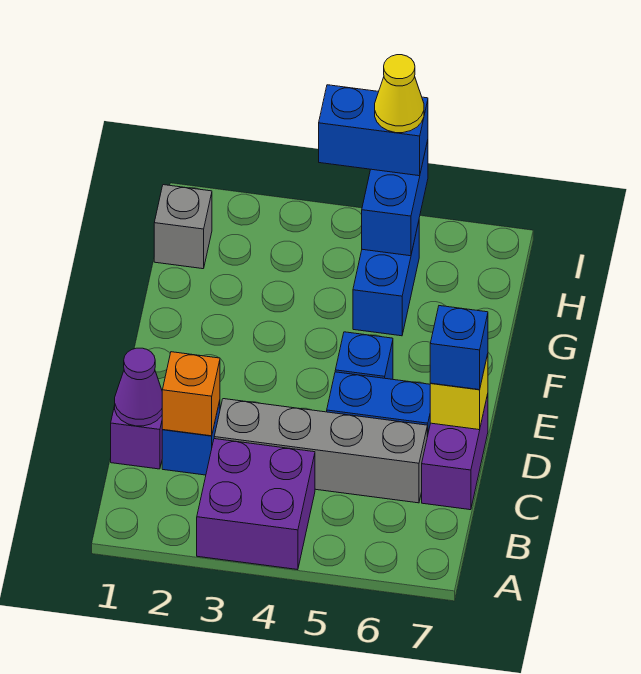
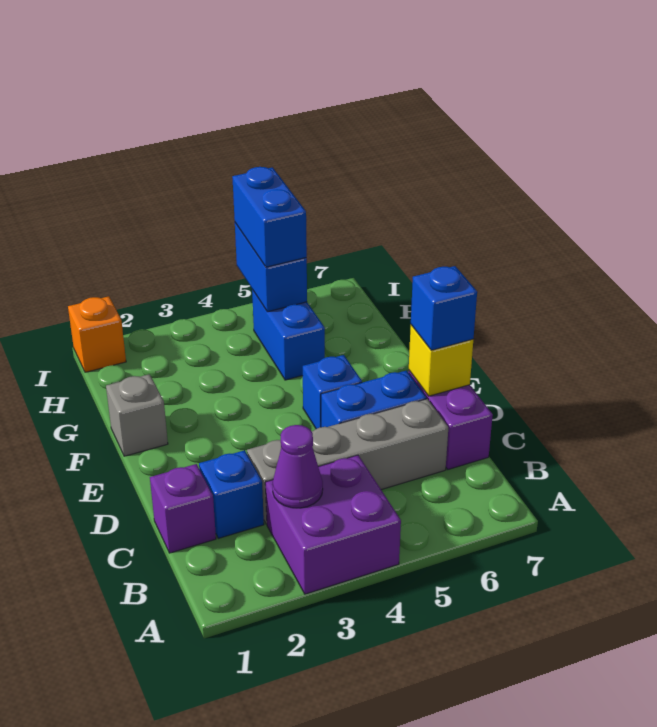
purple 1x1 cone [115,348,162,426] -> purple 1x1 cone moved to [273,425,323,508]
orange 1x1 brick [162,352,220,436] -> orange 1x1 brick moved to [68,296,126,372]
grey 1x1 brick [154,185,212,269] -> grey 1x1 brick moved to [106,374,168,456]
blue 1x2 brick [319,85,428,176] -> blue 1x2 brick turned to [232,167,307,267]
yellow 1x1 cone [375,55,424,133] -> none

